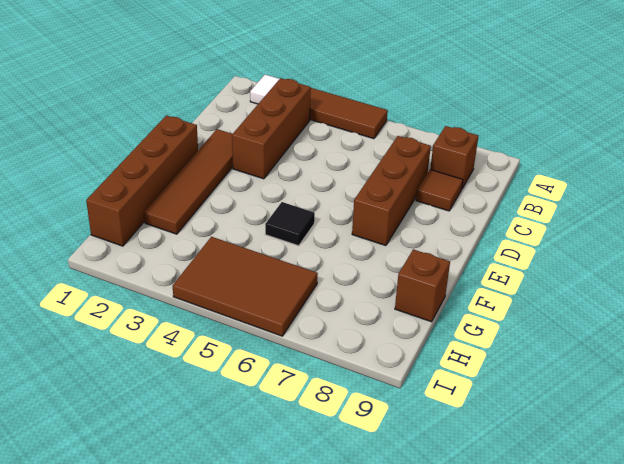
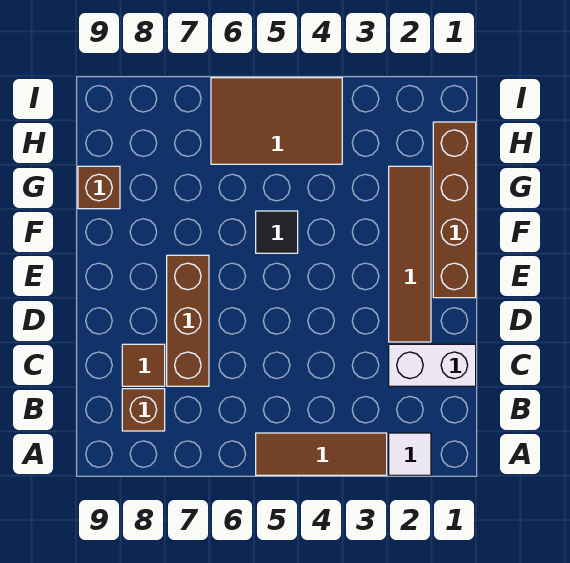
brown 1x3 brick [232,78,311,179] -> none
none -> white 1x2 brick [389,344,476,386]

